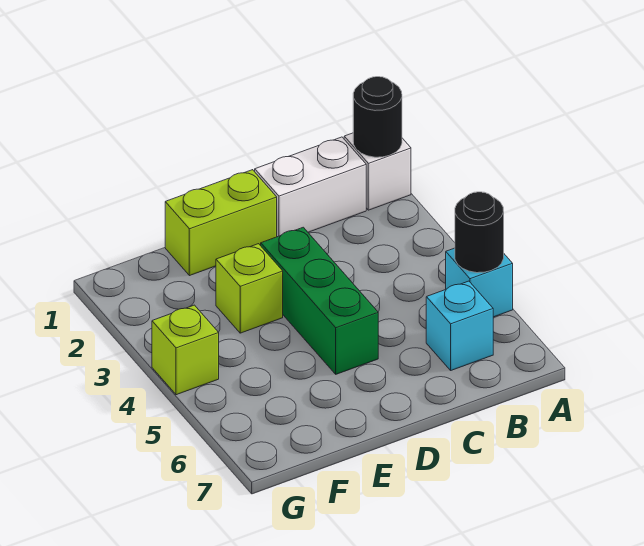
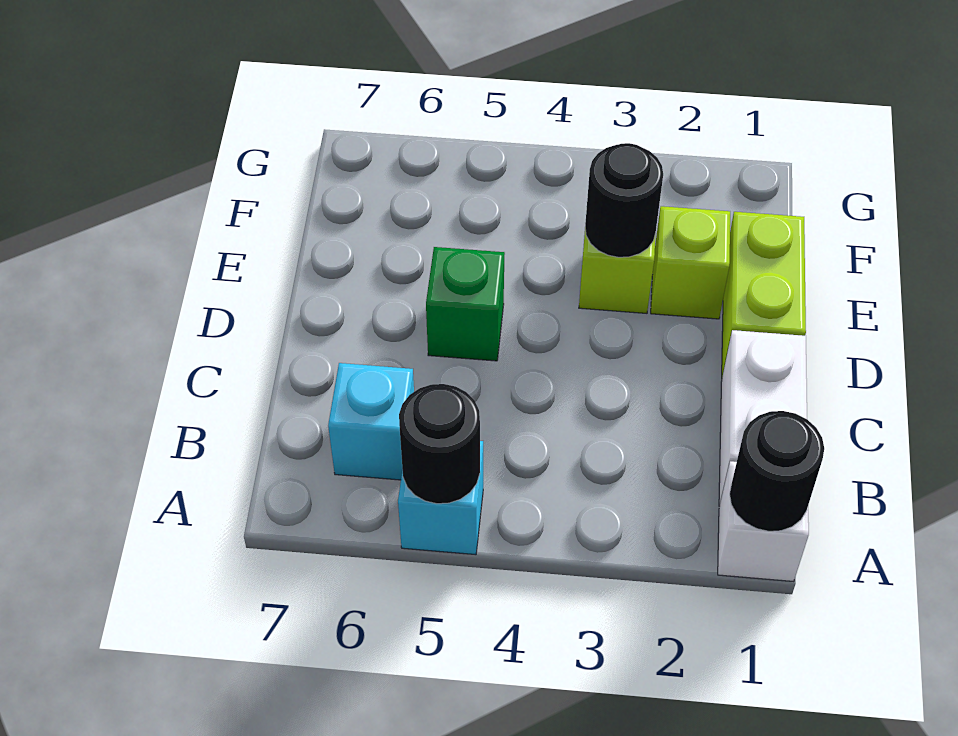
green 1x3 brick [261,227,378,374] -> green 1x1 brick [426,247,505,361]
none -> black 1x1 round brick [585,143,663,257]
lime 1x1 brick [152,305,219,395] -> lime 1x1 brick moved to [651,206,730,319]

